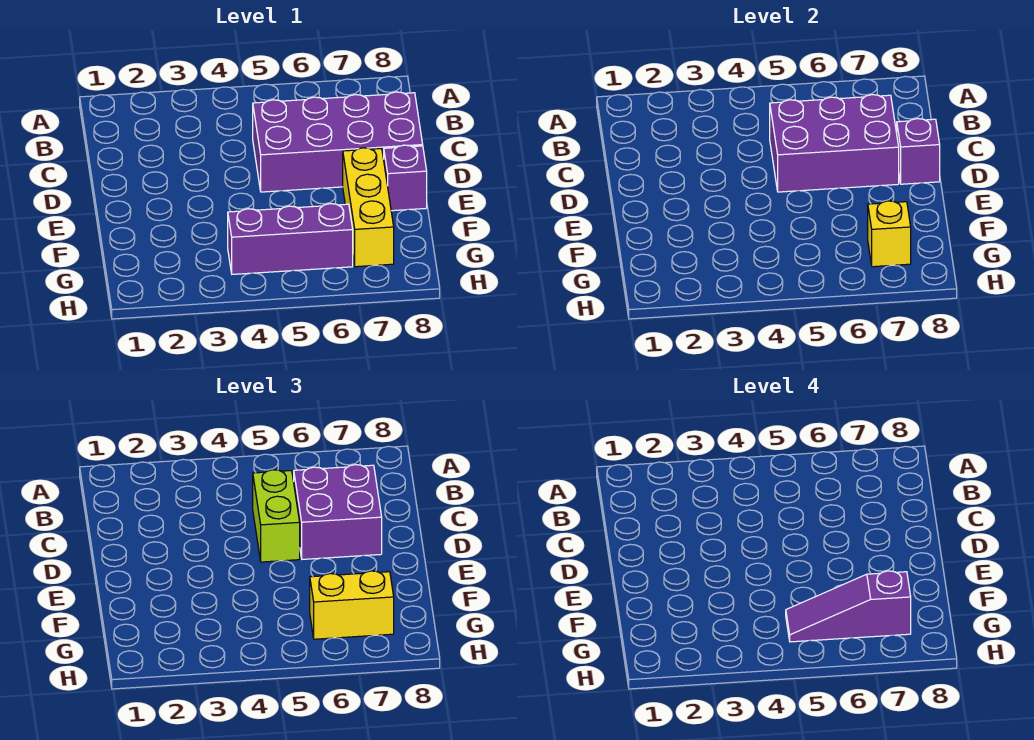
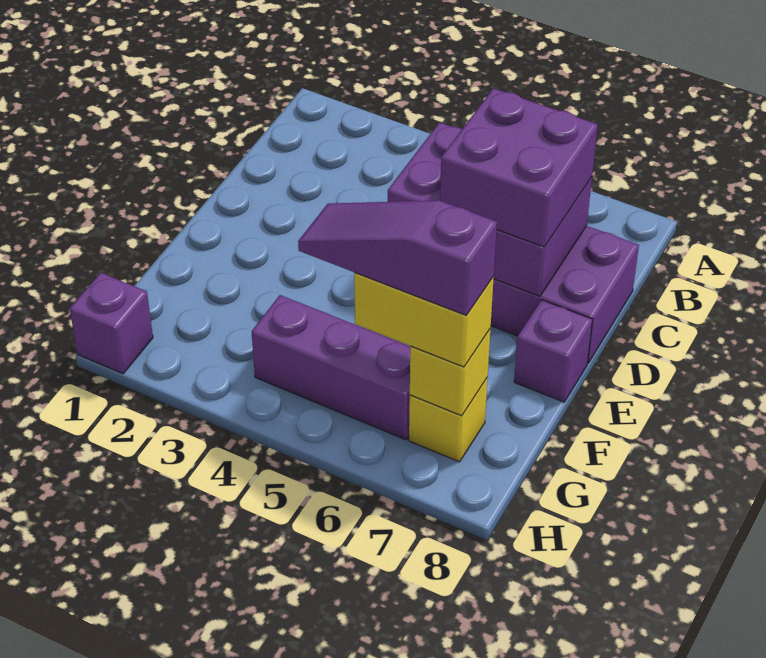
lime 1x2 brick [253,470,300,562] -> none
purple 1x1 brick [897,119,940,184] -> purple 1x1 brick moved to [70,273,153,374]
yellow 1x3 brick [343,148,394,267] -> yellow 1x1 brick [409,377,488,462]

